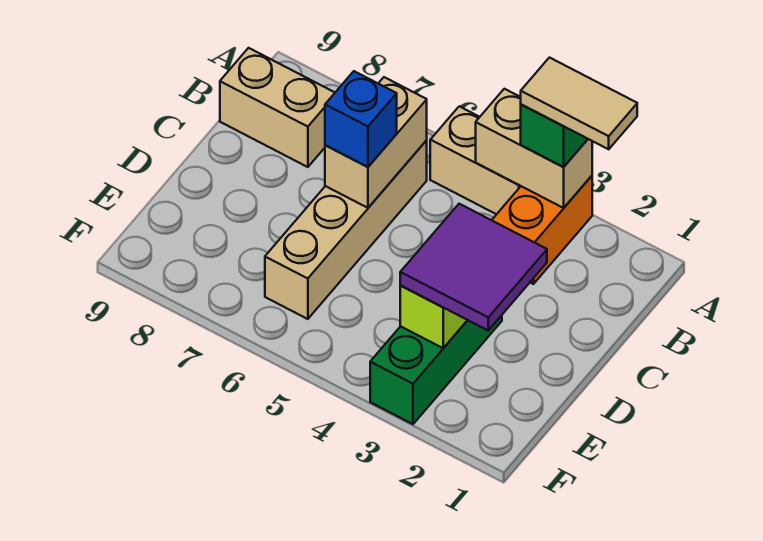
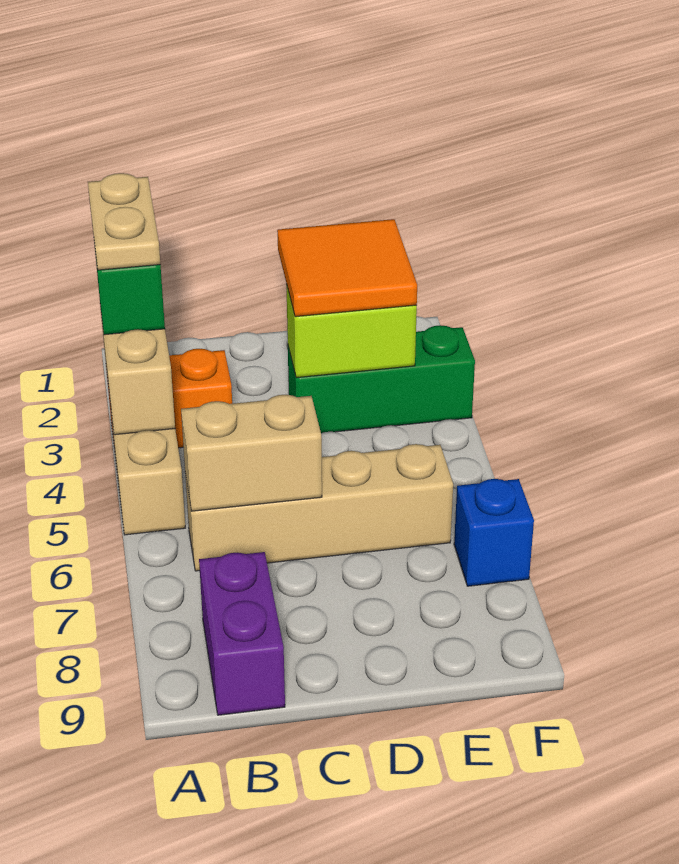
tan 1x2 tile [521,58,637,149] -> tan 1x2 plate [88,173,160,270]
tan 1x2 brick [220,48,335,167] -> purple 1x2 brick [199,552,285,715]
blue 1x1 brick [325,71,397,167] -> blue 1x1 brick moved to [454,479,534,586]
purple 2x2 tile [400,204,547,330] -> orange 2x2 tile [277,219,417,317]

